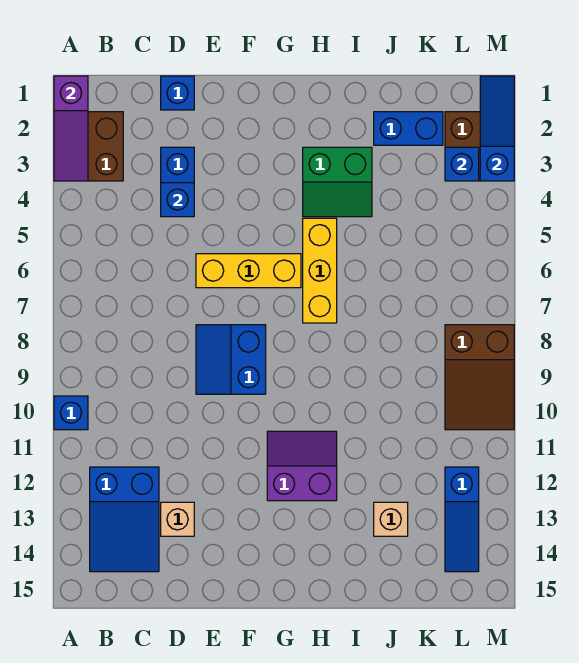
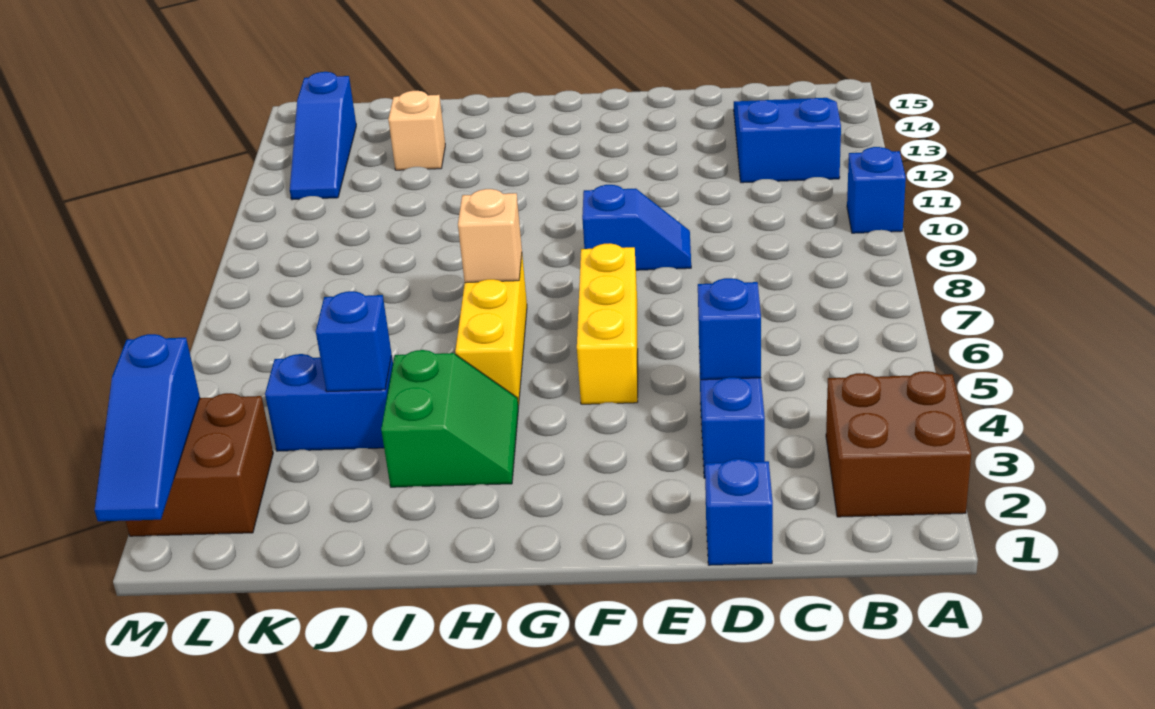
purple 1x3 slope [54,76,88,181] -> none
tan 1x1 brick [161,502,194,536] -> tan 1x1 brick moved to [458,189,522,283]
yellow 1x3 brick [196,254,301,288] -> yellow 1x3 brick turned to [577,243,638,404]
blue 2x2 slope [196,325,266,394] -> blue 1x2 slope [582,185,691,270]
purple 2x2 slope [267,431,337,501] -> none
green 2x2 slope [303,147,372,217] -> green 2x2 slope turned to [381,350,518,487]
blue 1x2 brick [374,112,443,145] -> blue 1x2 brick moved to [265,354,393,451]
blue 1x1 brick [445,147,479,181] -> blue 1x1 brick moved to [316,291,392,392]
brown 2x3 slope [445,325,514,430] -> none
blue 1x3 slope [445,467,479,572] -> blue 1x3 slope turned to [290,72,356,200]

